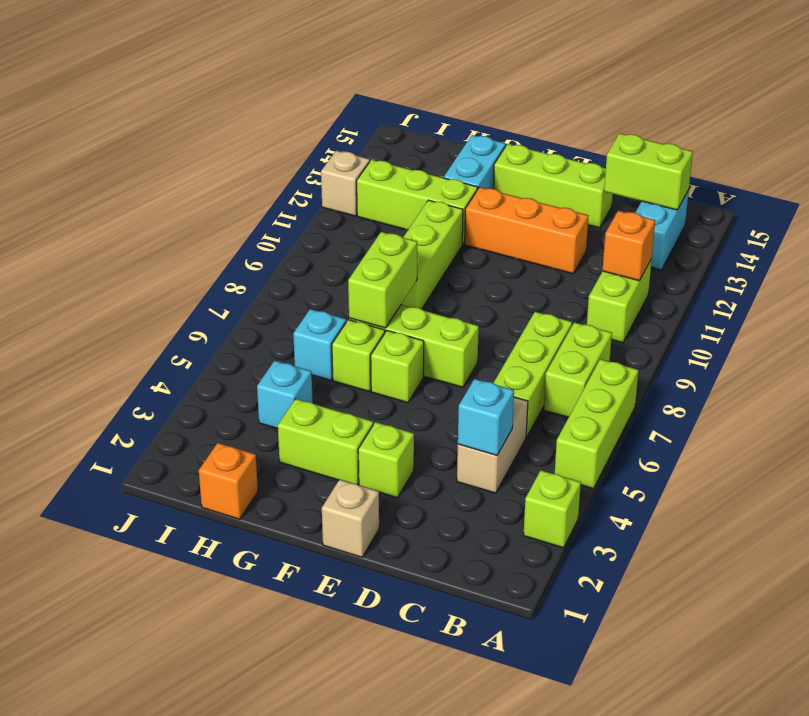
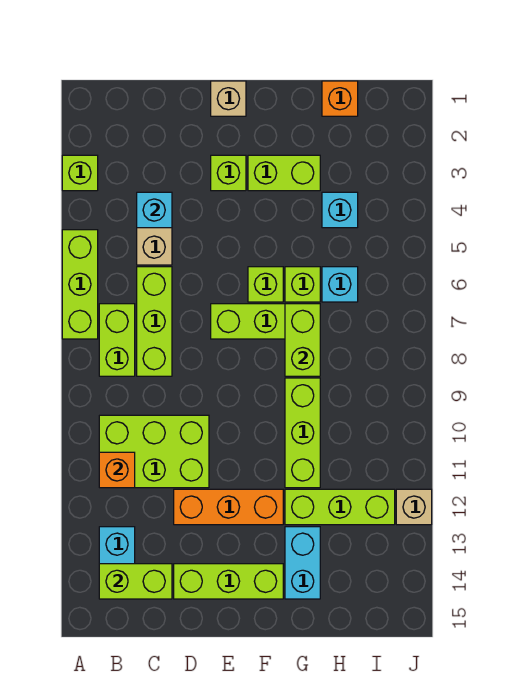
lime 1x2 brick [587,259,652,343] -> lime 2x3 brick [99,415,209,488]

